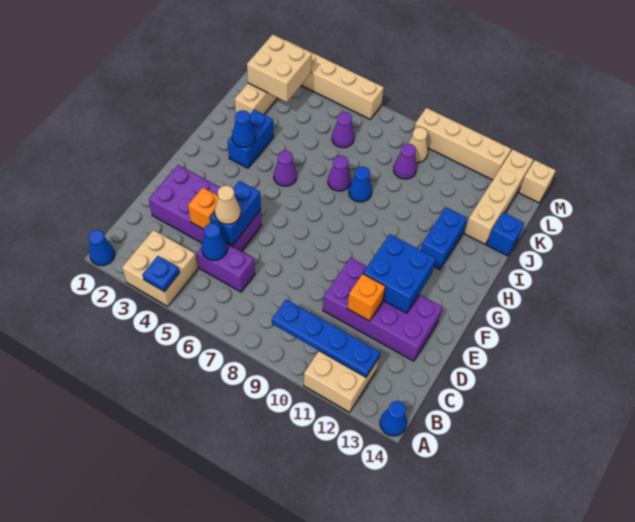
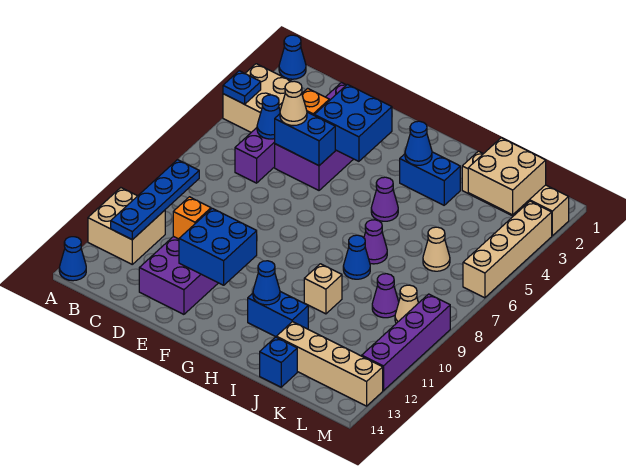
none -> blue 2x2 brick [314,84,392,161]
none -> blue 1x1 cone [253,261,280,305]
purple 1x1 cone [332,112,354,148] -> tan 1x1 cone [423,227,450,271]
tan 1x4 brick [414,108,511,180] -> purple 1x4 brick [362,294,450,391]
tan 1x1 brick [519,160,556,203] -> tan 1x1 brick moved to [304,264,342,314]

